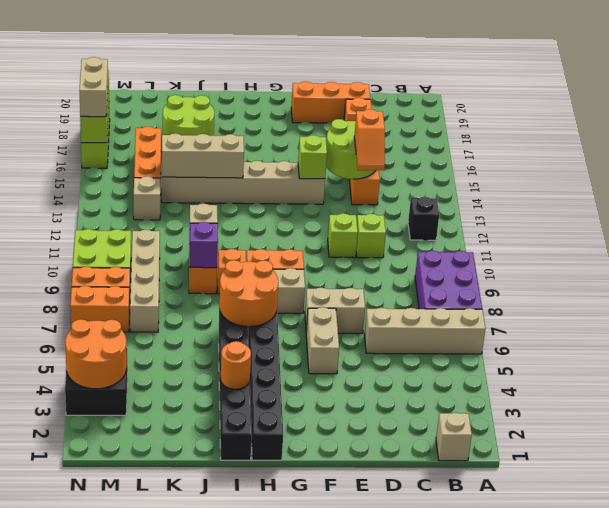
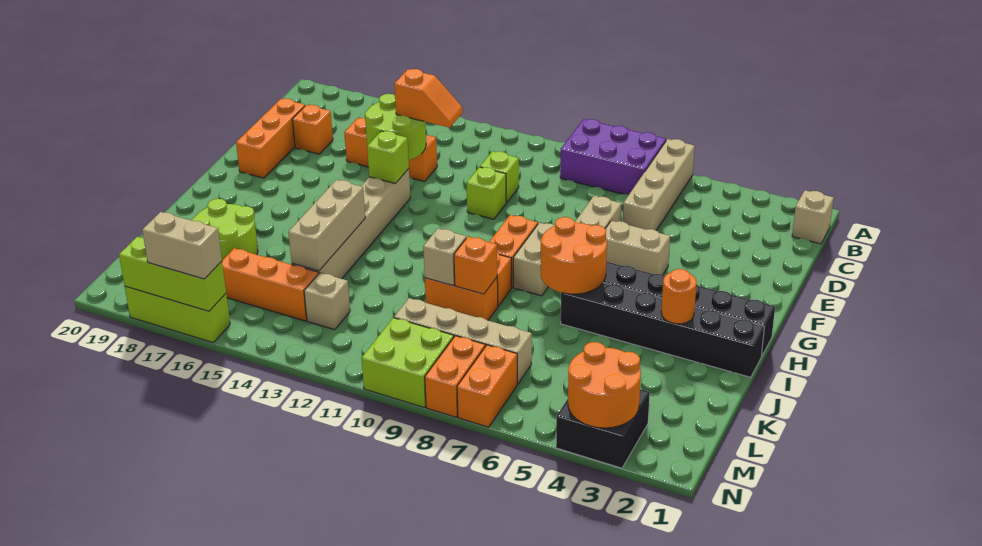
black 1x1 brick [408,197,439,240] -> none
purple 1x1 brick [190,222,218,268] -> orange 1x1 brick [454,237,497,294]

